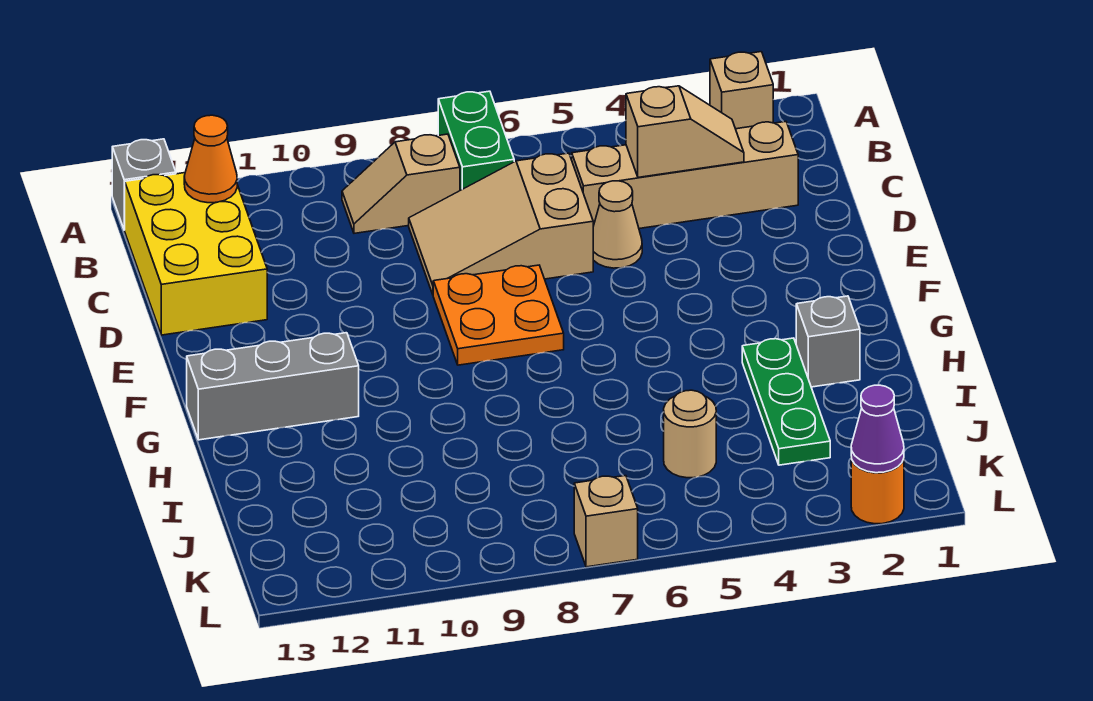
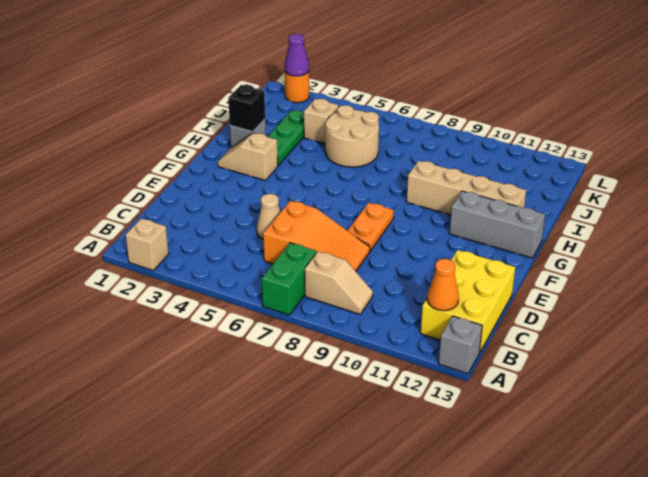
tan 1x4 brick [572,121,798,229] -> tan 1x4 brick moved to [407,161,526,215]
tan 1x2 slope [626,86,744,177] -> tan 1x2 slope moved to [218,133,278,181]
tan 2x3 slope [409,153,593,294] -> orange 2x3 slope [263,201,370,271]
orange 2x2 plate [433,265,564,365] -> orange 1x2 plate [348,203,394,251]
none -> black 1x1 brick [228,85,265,132]
tan 1x1 round brick [664,390,716,478] -> tan 2x2 round brick [325,105,379,167]
tan 1x1 brick [574,476,638,567] -> tan 1x1 brick moved to [304,99,338,144]

